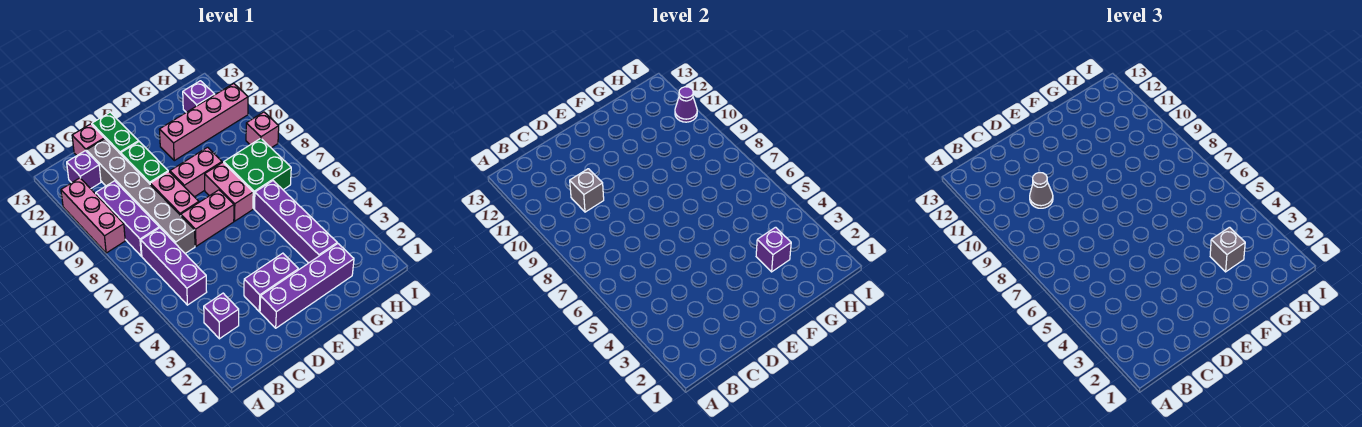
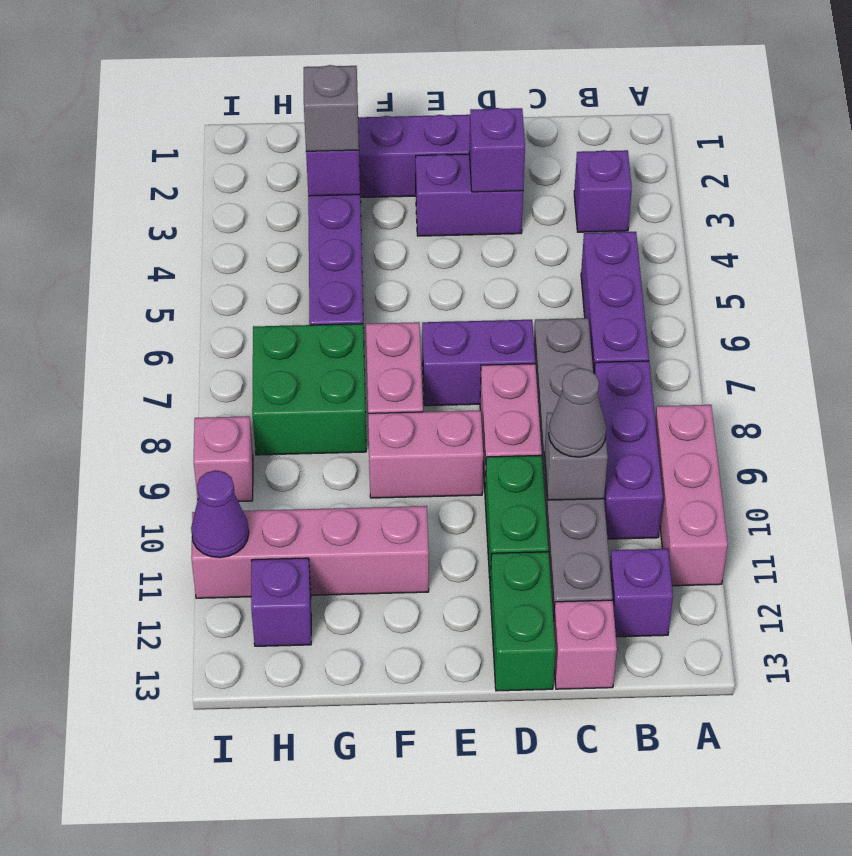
none -> purple 1x1 brick [469,108,525,192]
pink 1x2 brick [181,190,234,246] -> purple 1x2 brick [422,320,535,406]

